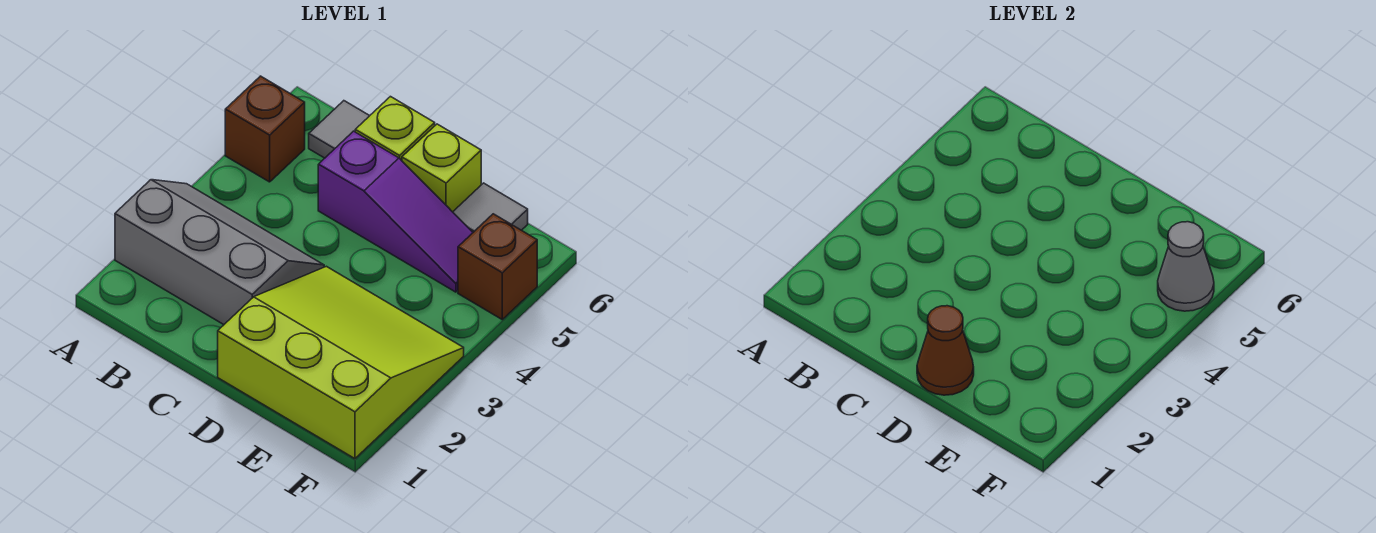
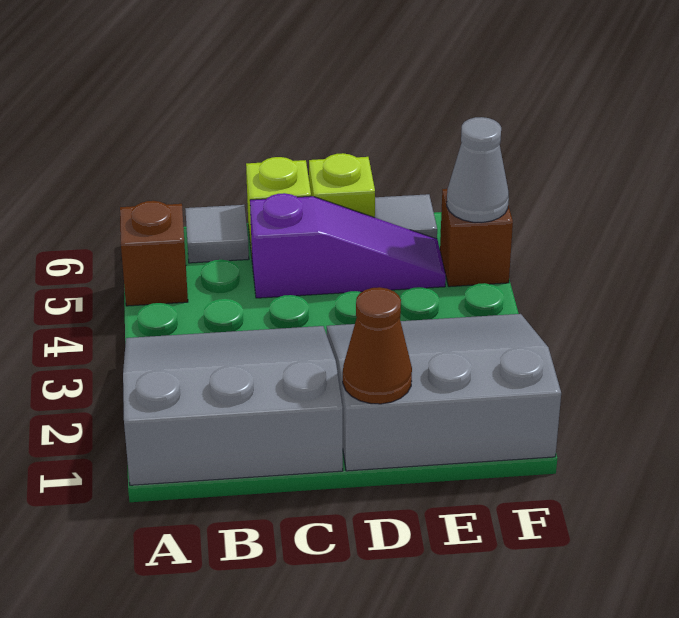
grey 2x3 slope [115,180,324,325] -> grey 3x3 slope [123,326,343,485]
lime 3x3 slope [218,266,464,459] -> grey 3x3 slope [327,314,561,471]

